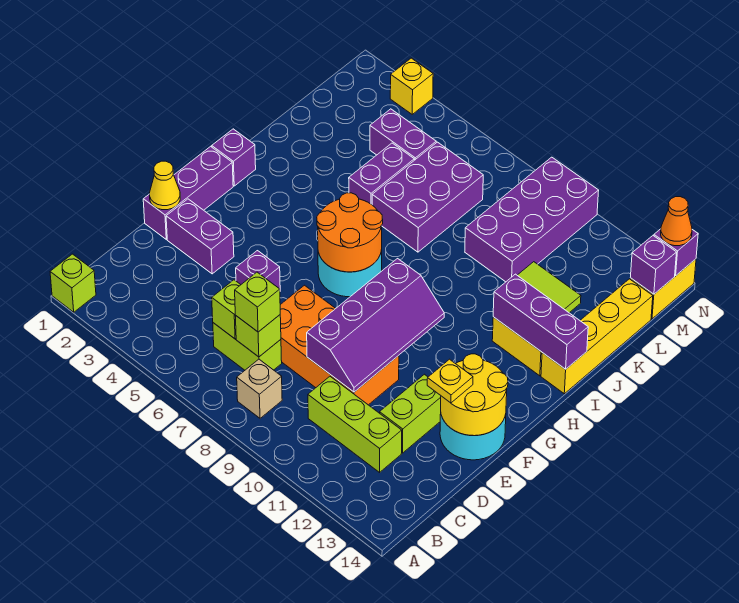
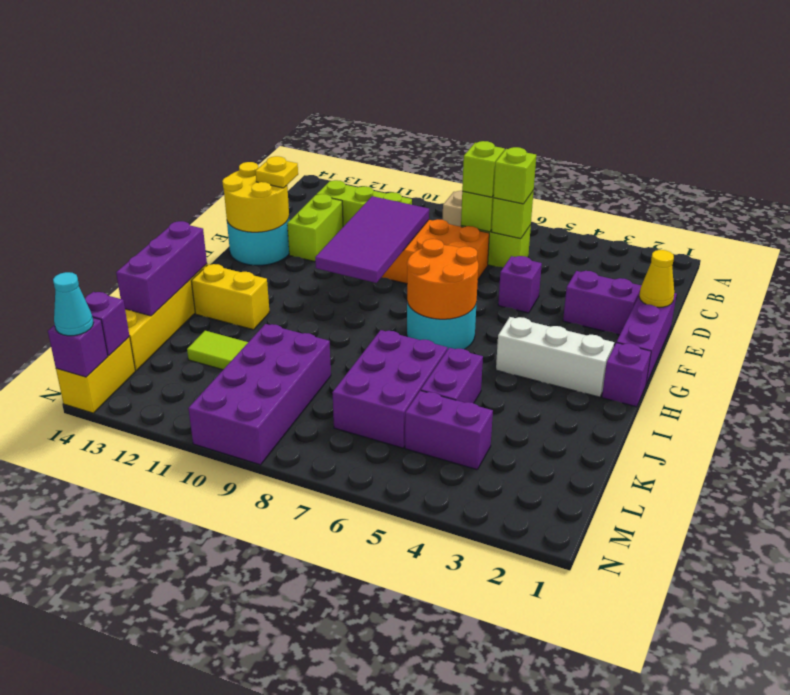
lime 1x1 brick [50,254,96,312] -> lime 1x1 brick moved to [493,147,536,204]
purple 2x4 slope [307,259,444,392] -> purple 2x4 tile [315,196,429,283]
none -> white 1x3 brick [496,317,614,397]
purple 1x3 brick [493,274,588,369] -> purple 1x3 brick turned to [116,221,207,316]
yellow 1x1 brick [390,58,433,114] -> none
orange 1x1 cone [661,197,692,246] -> cyan 1x1 cone [53,272,93,336]

